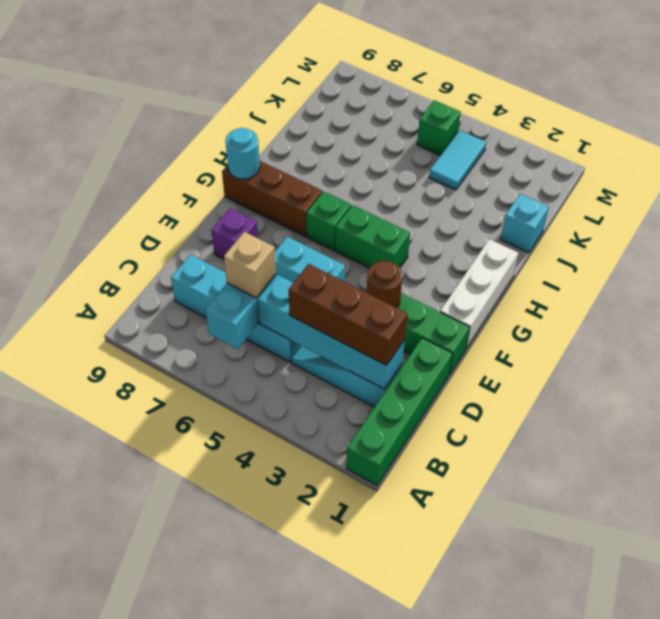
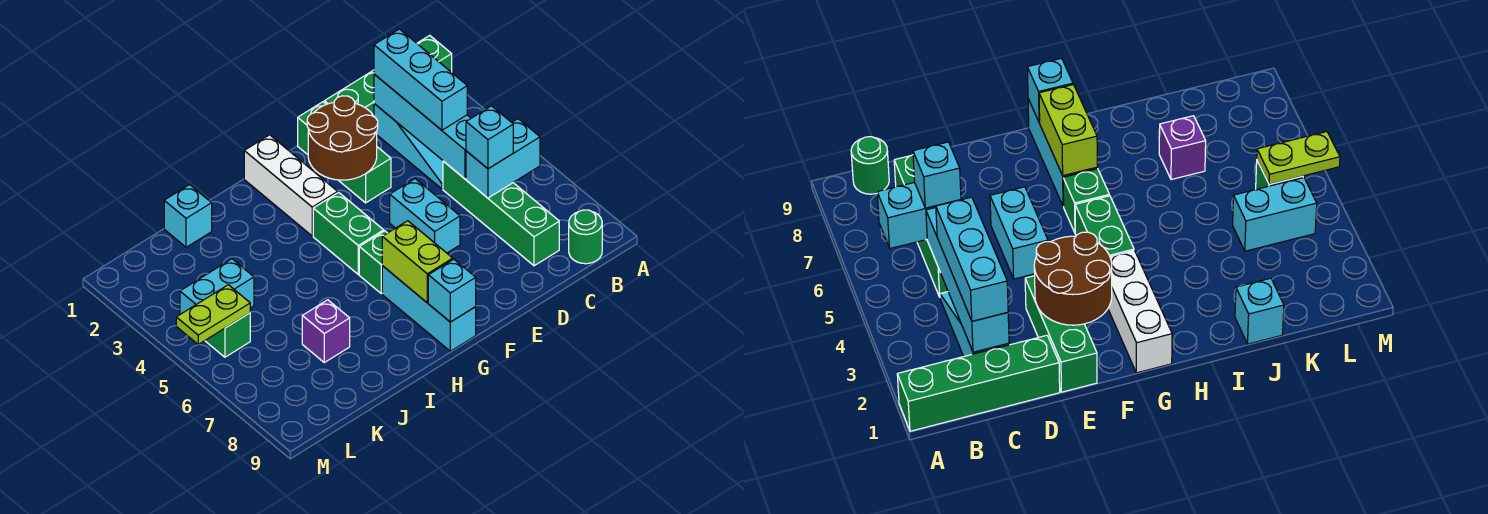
none -> green 1x1 round brick [569,210,602,264]
brown 1x3 brick [289,264,407,365] -> cyan 1x3 brick [374,29,467,130]
cyan 1x4 brick [171,255,301,362] -> green 1x4 brick [443,161,559,266]
tan 1x1 brick [224,232,276,298] -> cyan 1x1 brick [466,106,513,169]
brown 1x1 round brick [366,261,403,308] -> brown 2x2 round brick [307,96,378,180]
purple 1x1 brick [211,208,258,259] -> purple 1x1 brick moved to [302,300,350,362]
white 1x3 brick [440,239,518,349] -> white 1x3 brick turned to [244,135,338,236]
brown 1x3 brick [222,161,322,236] -> cyan 1x3 brick [382,266,476,351]
none -> lime 1x2 brick [382,221,453,303]
cyan 1x1 round brick [226,128,260,179] -> cyan 1x1 brick [428,259,476,322]
cyan 1x2 tile [429,130,486,190] -> cyan 1x2 brick [180,259,254,314]
none -> lime 1x2 plate [176,285,250,345]

